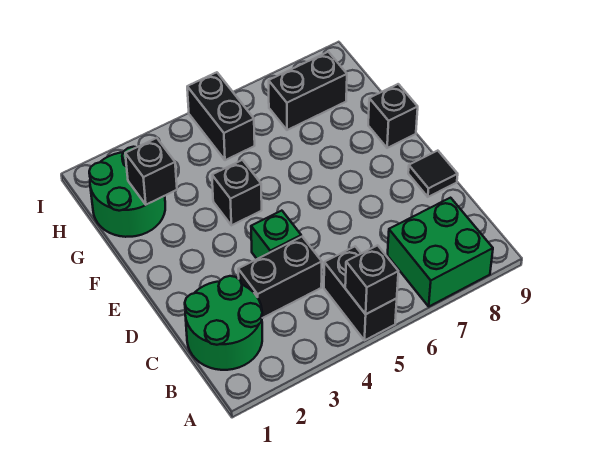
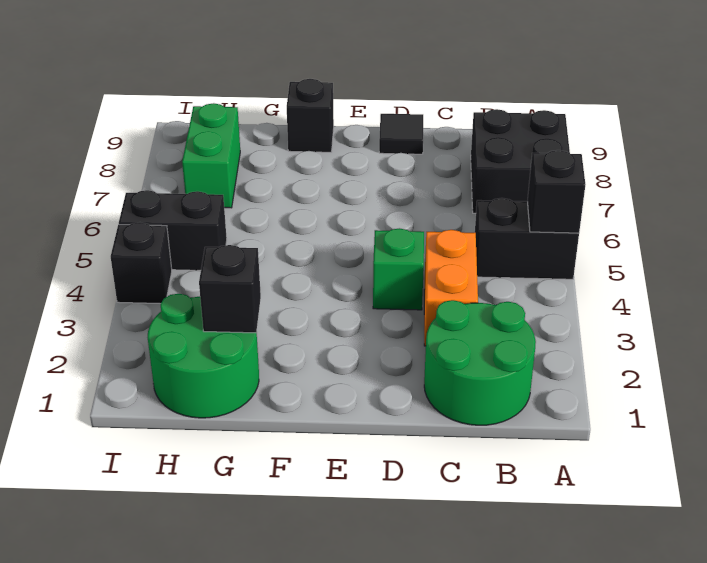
green 2x2 brick [387,198,493,306] -> black 2x2 brick [471,109,570,213]
black 1x2 brick [238,237,322,318] -> orange 1x2 brick [424,230,478,346]
black 1x1 brick [212,160,262,225] -> black 1x1 brick moved to [111,223,172,304]
black 1x2 brick [269,52,347,130] -> green 1x2 brick [182,103,240,208]

